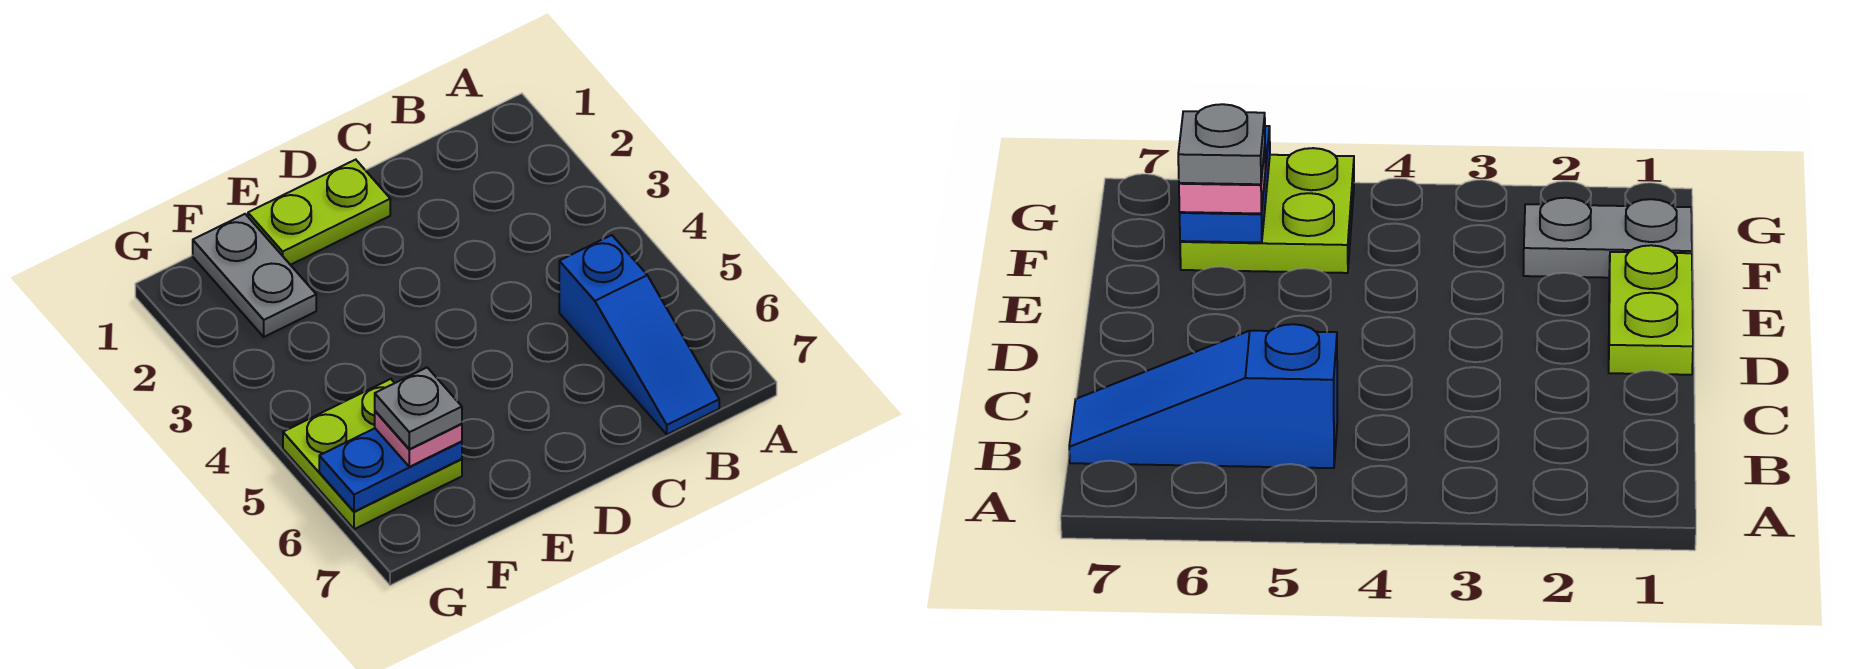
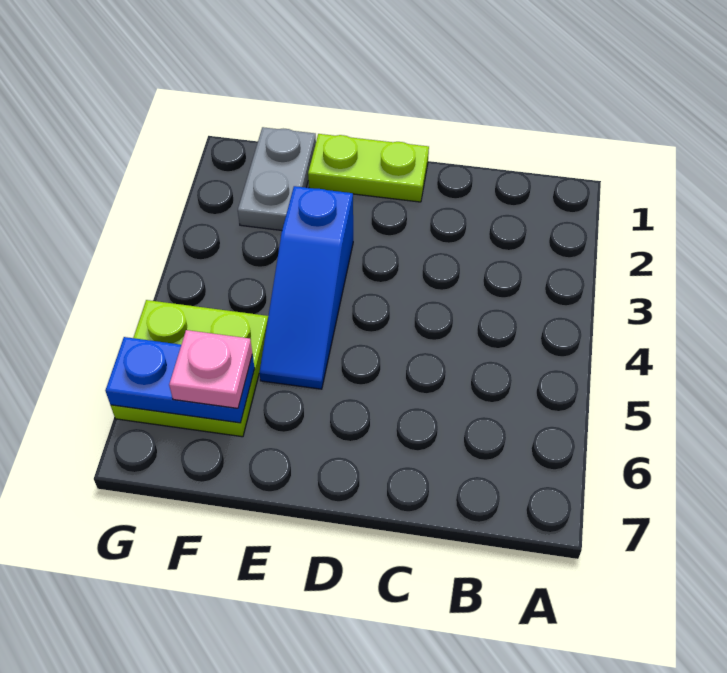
blue 1x3 slope [559,235,719,434] -> blue 1x3 slope moved to [259,186,353,389]
grey 1x1 plate [375,368,462,449] -> none

